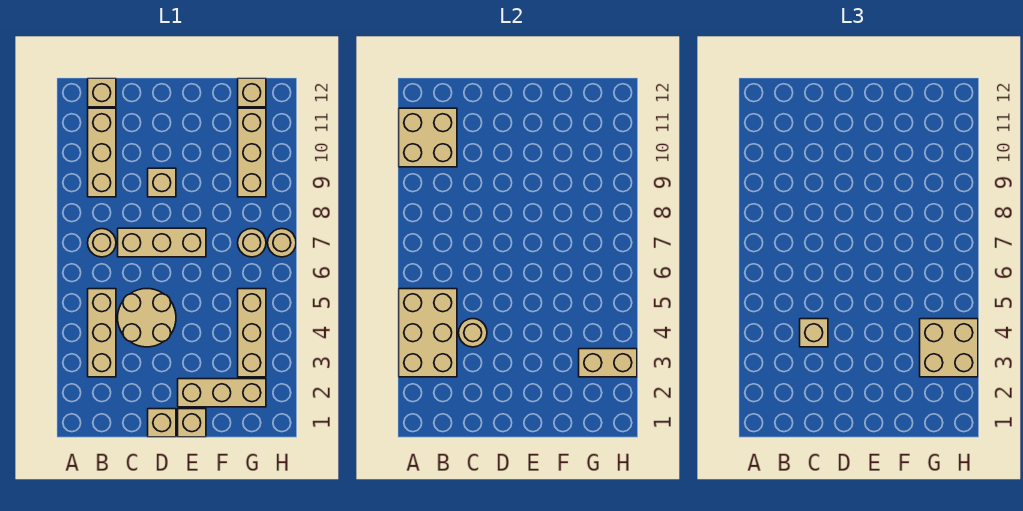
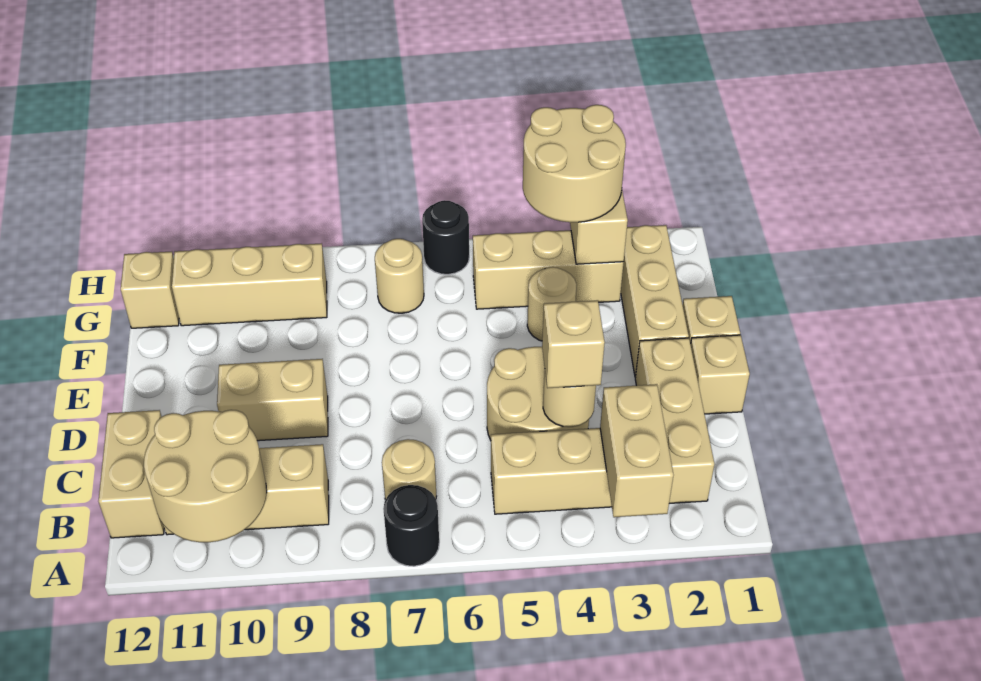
tan 2x3 brick [399,289,457,377] -> tan 1x2 brick [600,384,674,517]
none -> black 1x1 round brick [383,485,439,566]
tan 2x2 brick [399,108,457,167] -> tan 2x2 round brick [144,410,267,542]
tan 1x1 brick [88,78,116,107] -> tan 1x2 brick [98,410,164,538]
tan 1x3 brick [118,228,206,257] -> tan 1x3 brick moved to [635,338,714,503]
tan 1x1 brick [148,168,176,197] -> tan 1x2 brick [217,359,328,441]
tan 2x2 brick [920,319,978,377] -> tan 2x2 round brick [523,105,626,222]
none -> black 1x1 round brick [422,200,469,274]
tan 1x1 round brick [268,229,296,257] -> tan 1x1 round brick moved to [527,267,577,341]

